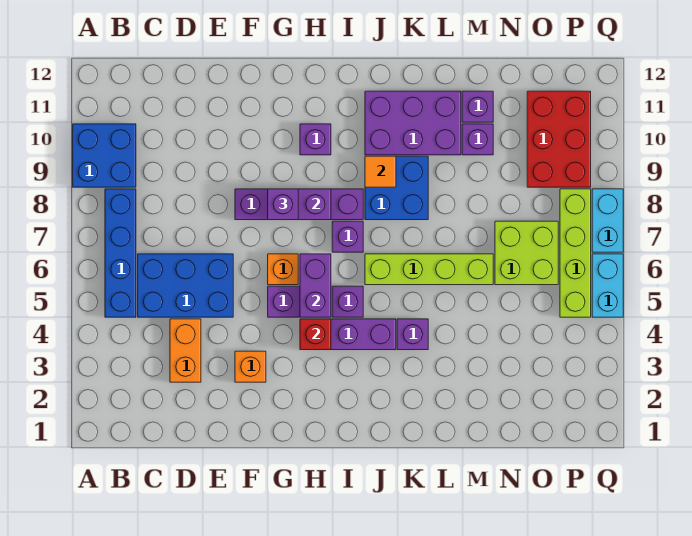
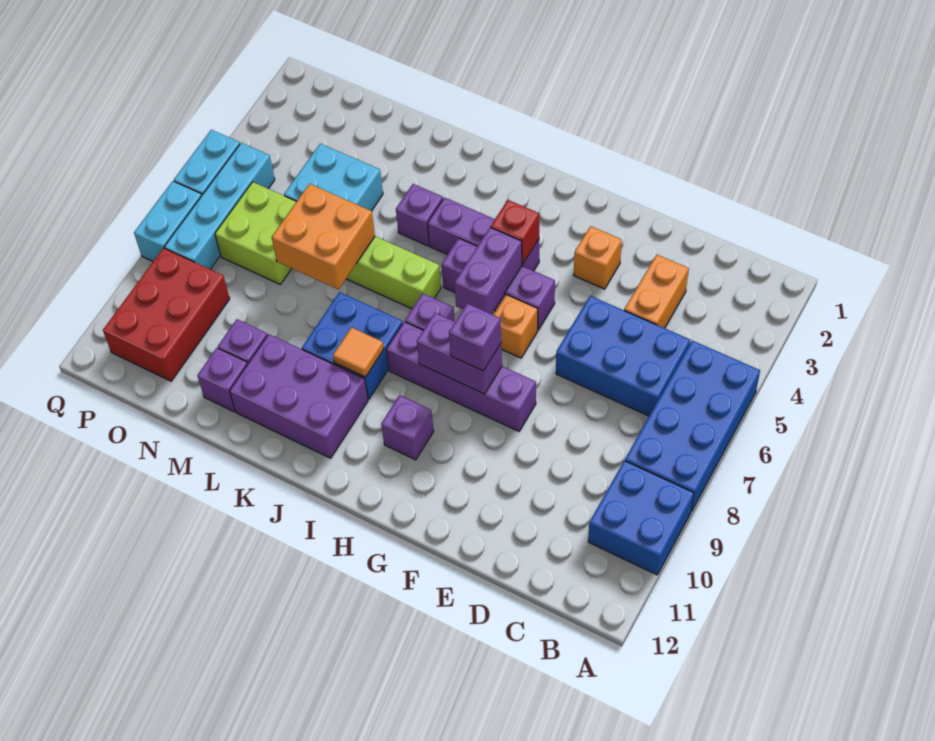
blue 1x4 brick [105,189,136,317] -> blue 2x4 brick [625,341,760,511]
none -> orange 2x2 brick [272,184,375,289]
none -> cyan 2x2 brick [284,144,383,211]
lime 1x4 brick [560,189,591,317] -> cyan 1x4 brick [165,143,275,269]

